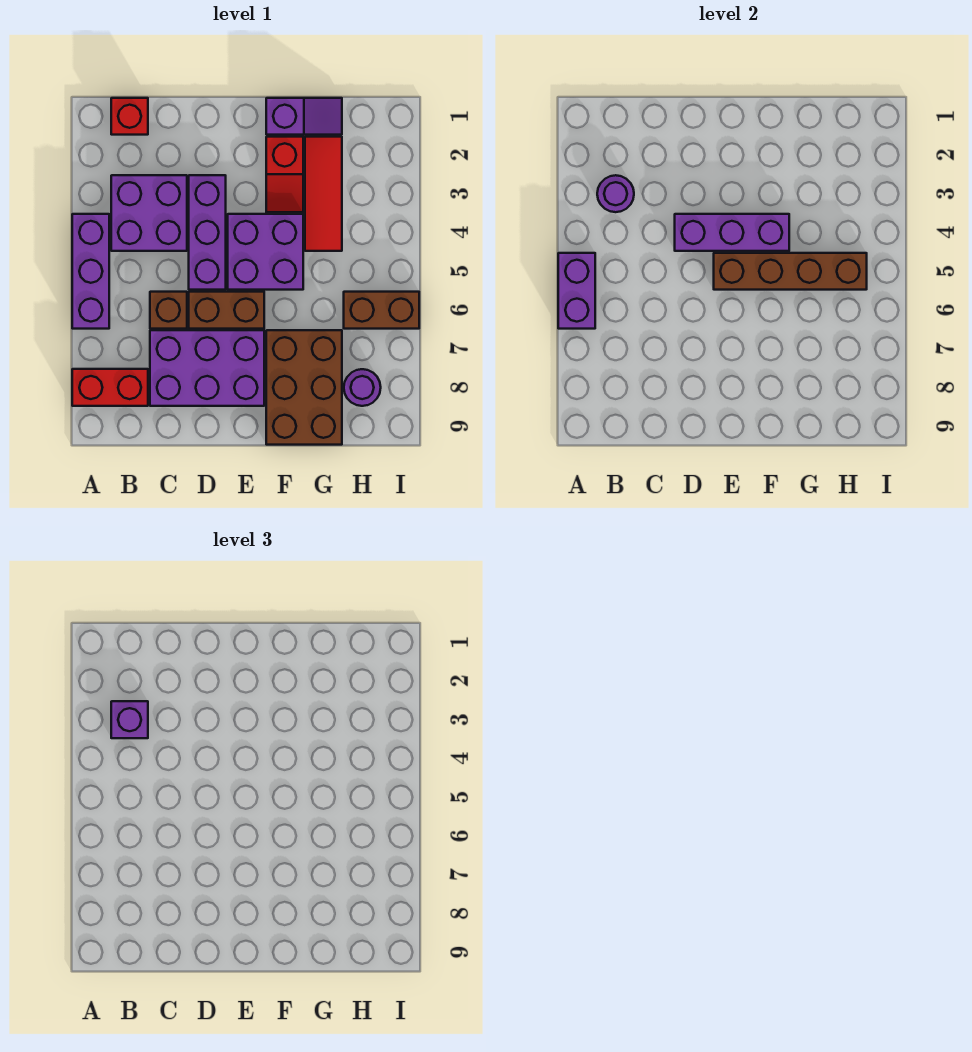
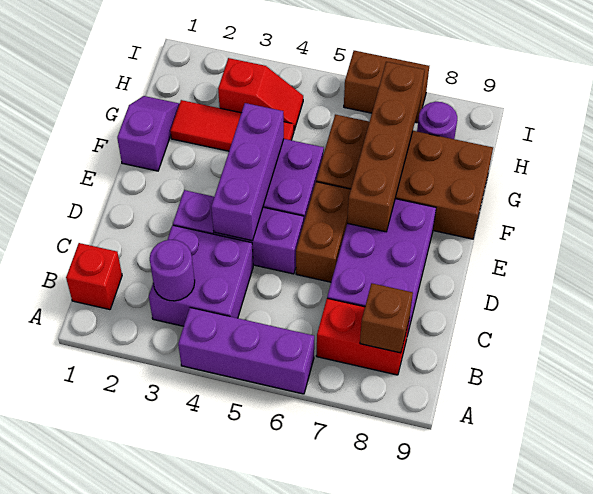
purple 1x2 brick [558,253,595,329] -> none
red 1x2 brick [72,369,148,406] -> red 1x2 brick turned to [316,298,409,375]
purple 1x1 brick [111,701,148,738] -> none
brown 1x1 brick [150,292,187,329] -> brown 1x1 brick moved to [360,283,413,353]
brown 1x4 brick [714,253,867,290] -> brown 1x4 brick moved to [347,62,424,232]
red 1x2 slope [266,137,303,212] -> red 1x2 slope moved to [218,58,303,130]
brown 2x3 brick [266,330,342,445] -> brown 2x4 brick [316,114,493,239]
brown 1x2 brick [344,292,419,329] -> brown 1x2 brick turned to [344,51,429,123]

